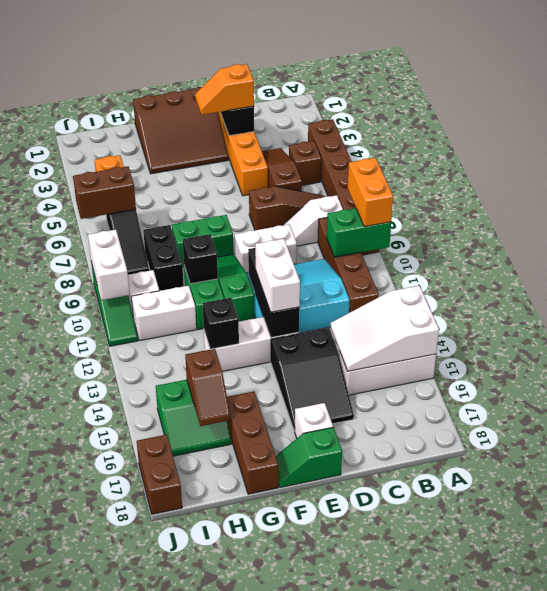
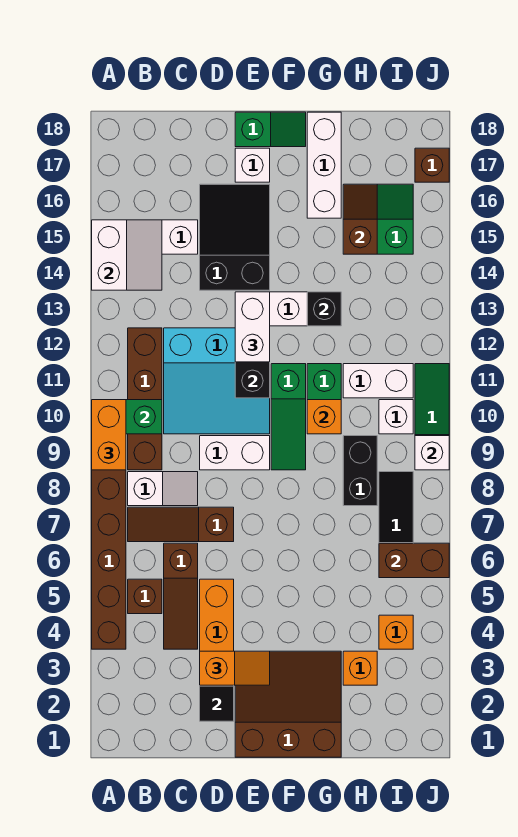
white 2x3 slope [331,286,439,371] -> white 2x2 slope [92,220,162,290]
green 1x2 brick [172,215,234,267] -> none
black 1x1 brick [183,234,218,284] -> orange 1x1 brick [307,400,341,434]
brown 1x3 brick [227,391,278,494] -> white 1x3 brick [307,112,341,218]
none -> orange 1x1 brick [343,651,377,685]
white 1x2 brick [88,230,130,300] -> white 1x1 brick [415,436,449,470]
brown 1x2 brick [137,435,182,514] -> brown 1x1 brick [415,148,449,182]

